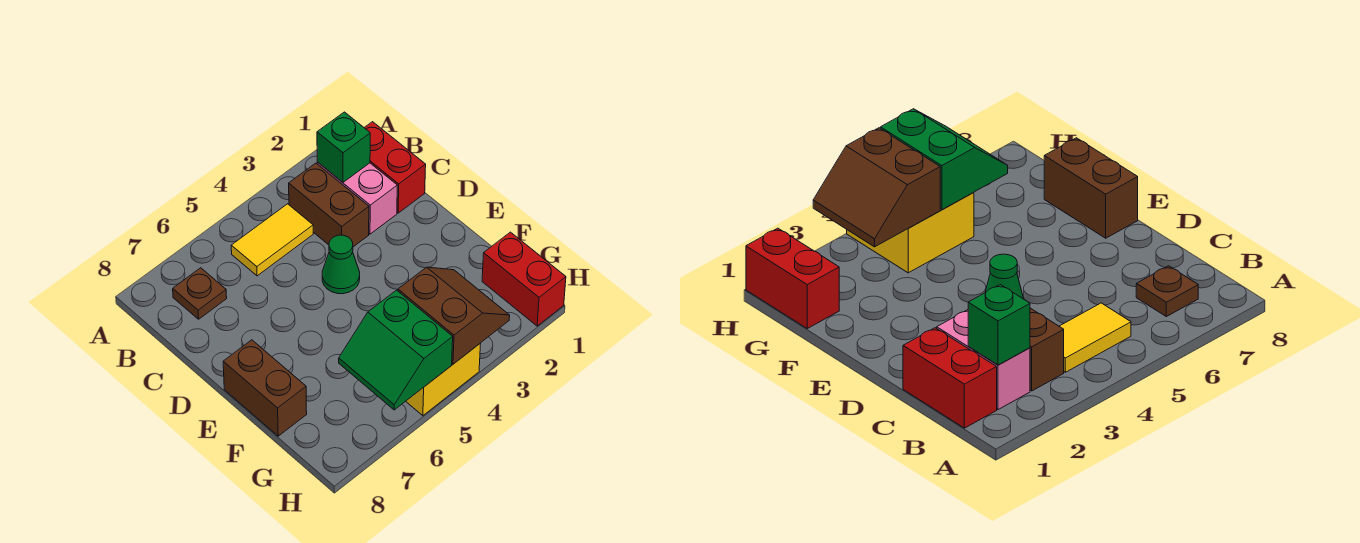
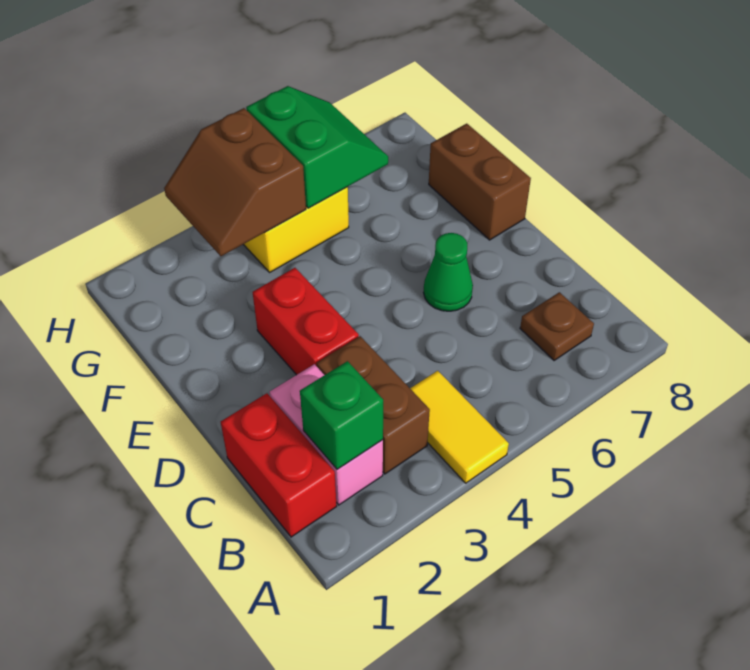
yellow 1x2 tile [231,204,313,276] -> yellow 1x2 tile turned to [410,371,509,483]
green 1x1 cone [322,235,360,294] -> green 1x1 cone moved to [424,233,473,311]
red 1x2 brick [482,232,566,326] -> red 1x2 brick moved to [253,268,359,375]

